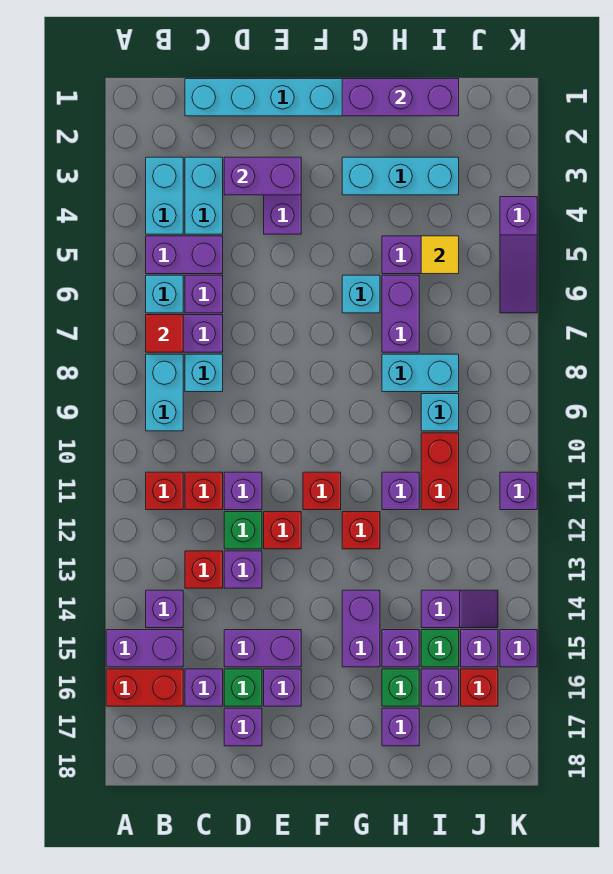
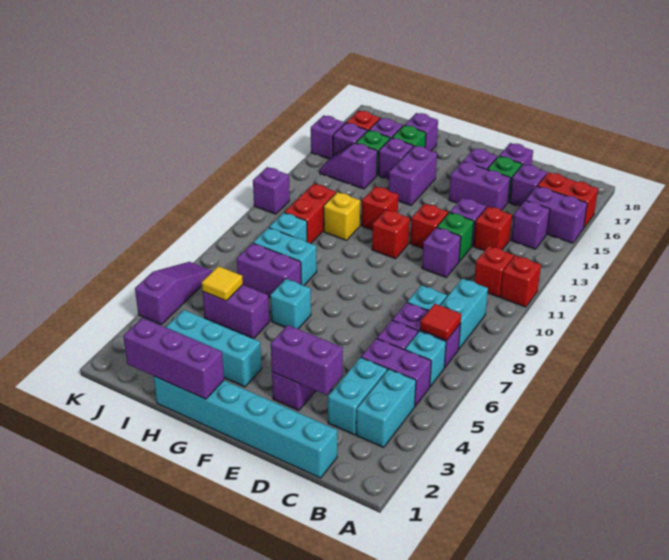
red 1x1 brick [185,472,223,510] -> red 1x1 brick moved to [500,255,541,307]
purple 1x2 brick [382,275,419,352] -> purple 1x2 brick turned to [237,243,301,297]
purple 1x1 brick [382,472,419,510] -> yellow 1x1 brick [324,192,360,240]

